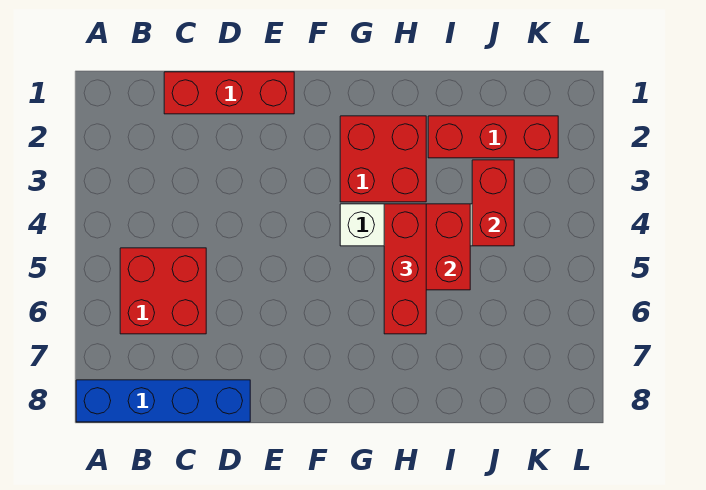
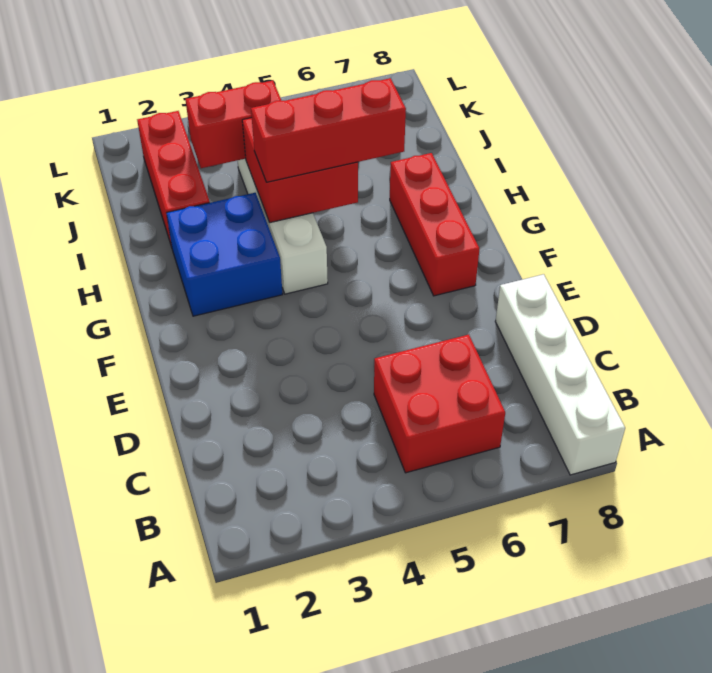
blue 1x4 brick [76,380,250,422] -> white 1x4 brick [495,274,625,475]
red 1x3 brick [164,72,294,114] -> red 1x3 brick moved to [390,153,479,296]
red 2x2 brick [340,116,426,202] -> blue 2x2 brick [166,193,283,316]

